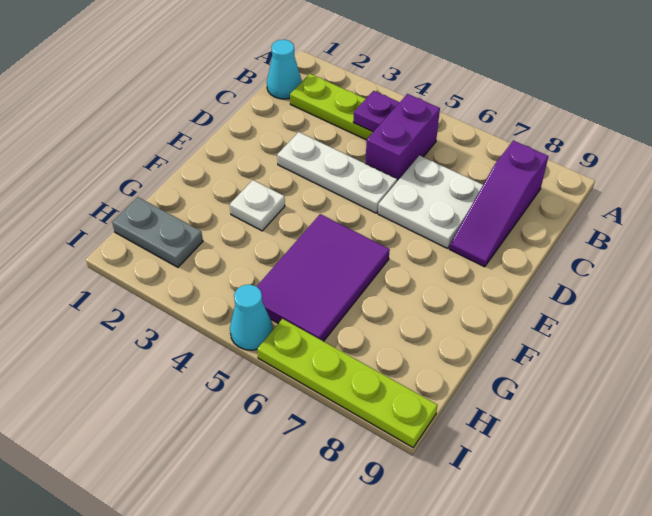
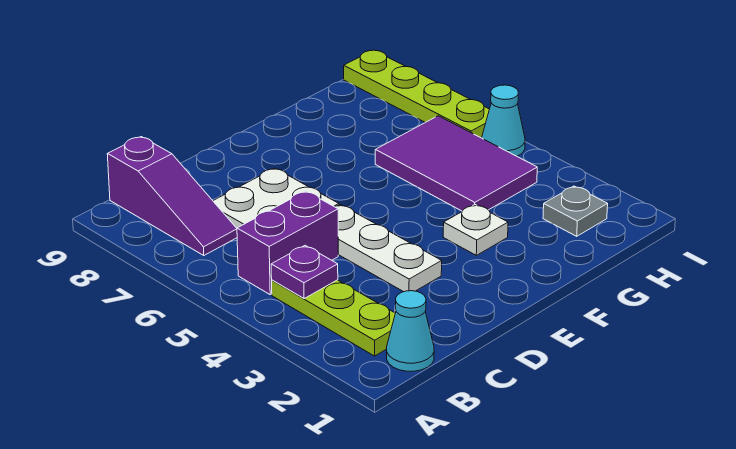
purple 1x3 slope [449,141,548,267] -> purple 1x3 slope turned to [107,137,237,255]
purple 2x3 tile [257,214,390,341] -> purple 2x3 tile turned to [375,116,537,211]
grey 1x2 plate [112,197,203,267] -> grey 1x1 plate [543,186,608,236]

